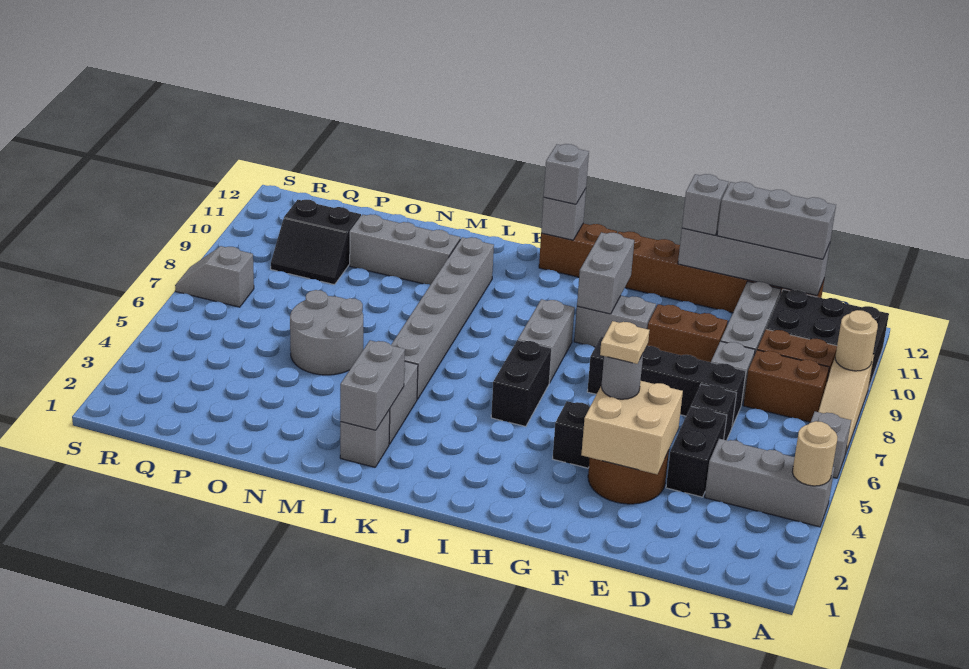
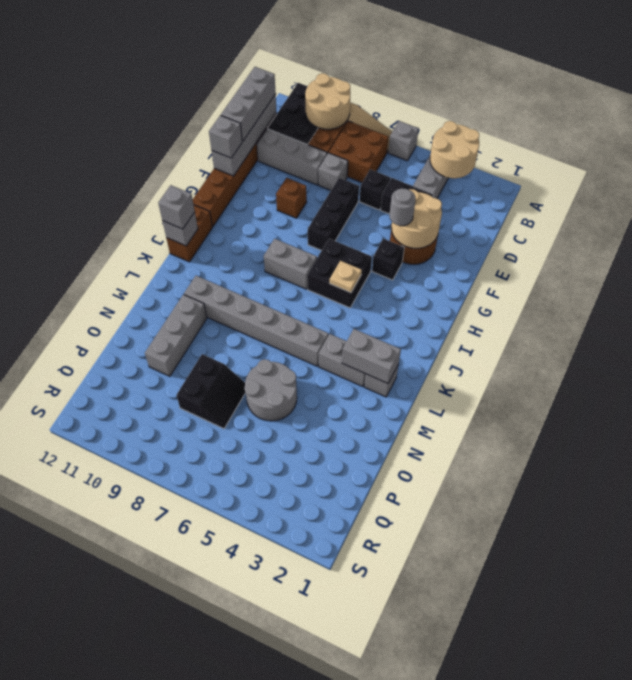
tan 1x1 round brick [792,421,837,486] -> tan 2x2 round brick [430,121,479,178]
tan 1x1 round brick [835,310,878,371] -> tan 2x2 round brick [305,73,351,129]
brown 1x2 brick [743,350,829,422] -> brown 2x2 brick [329,121,388,182]
black 1x4 brick [587,336,746,426] -> black 1x3 brick [308,178,359,250]
tan 2x2 brick [581,381,683,474] -> tan 2x2 round brick [391,189,442,248]
brown 1x2 brick [647,304,728,362] -> brown 1x1 brick [276,178,307,218]
tan 1x1 plate [600,321,649,364] -> tan 1x1 plate moved to [330,261,362,293]
grey 1x2 brick [574,296,656,347] -> none
grey 1x2 brick [577,232,634,314] -> none
black 1x2 brick [491,340,552,427] -> black 2x2 brick [307,239,372,308]
black 2x2 slope [271,200,361,285] -> black 2x2 slope moved to [176,354,246,429]
grey 1x2 slope [175,246,254,307] -> none

